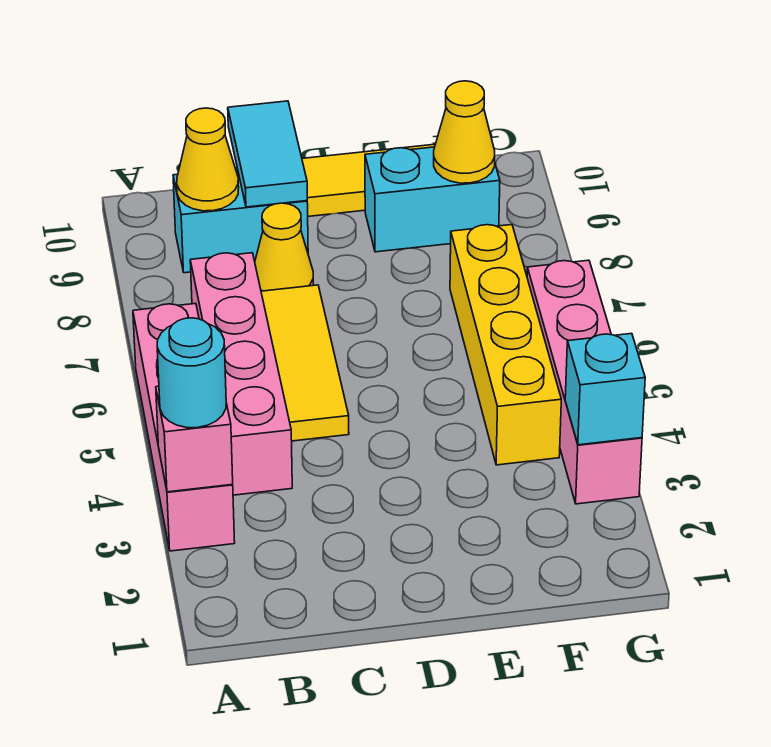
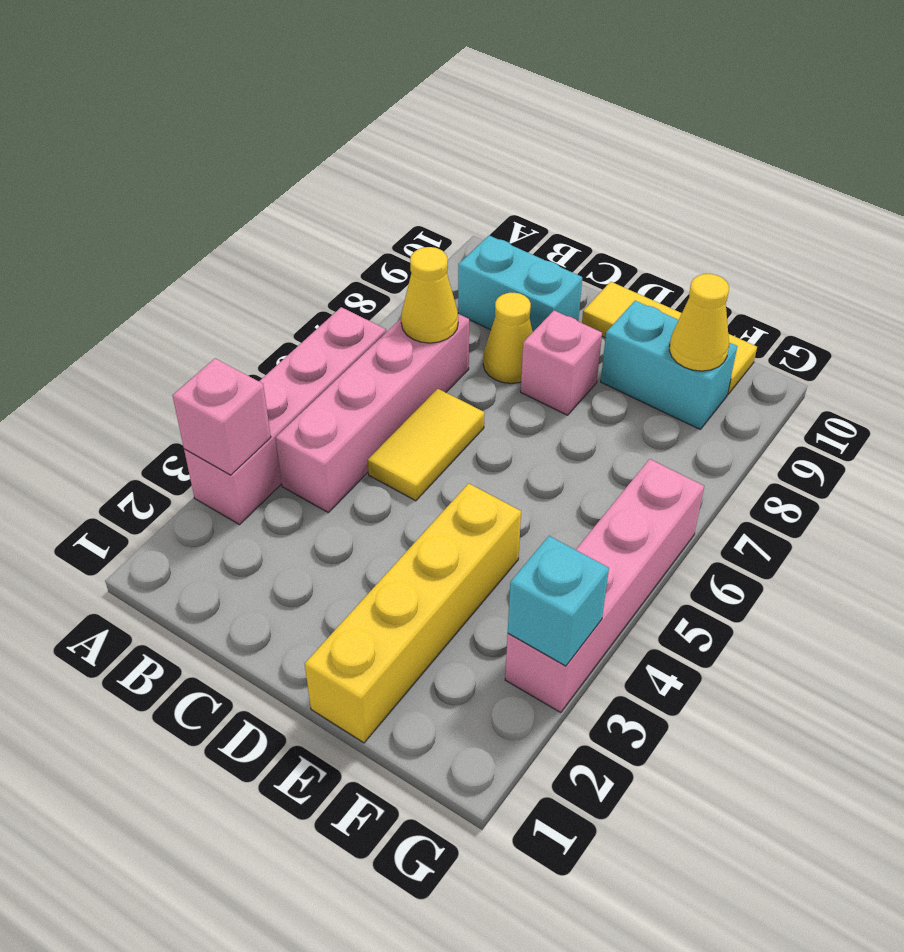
cyan 1x1 round brick [157,318,226,428] -> none
yellow 1x1 cone [177,108,239,211] -> yellow 1x1 cone moved to [401,247,458,343]
yellow 1x3 tile [261,285,349,441] -> yellow 1x2 tile [368,389,484,501]
cyan 1x2 tile [228,101,307,207] -> none
none -> pink 1x1 brick [521,311,602,415]
yellow 1x4 brick [450,225,561,465] -> yellow 1x4 brick moved to [305,483,521,743]

